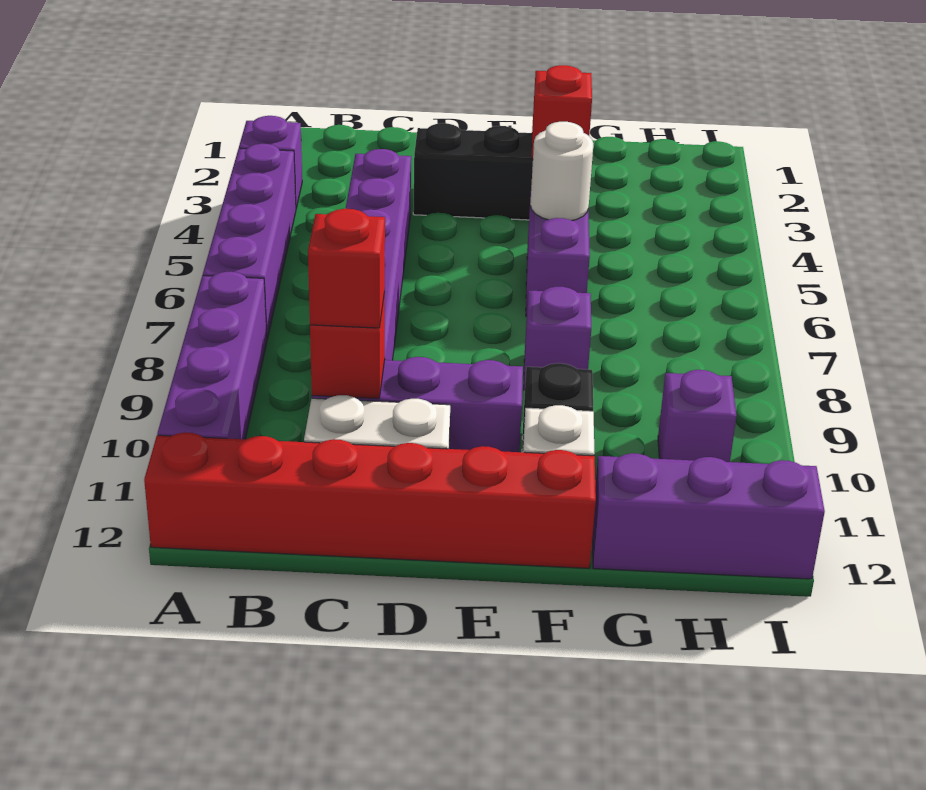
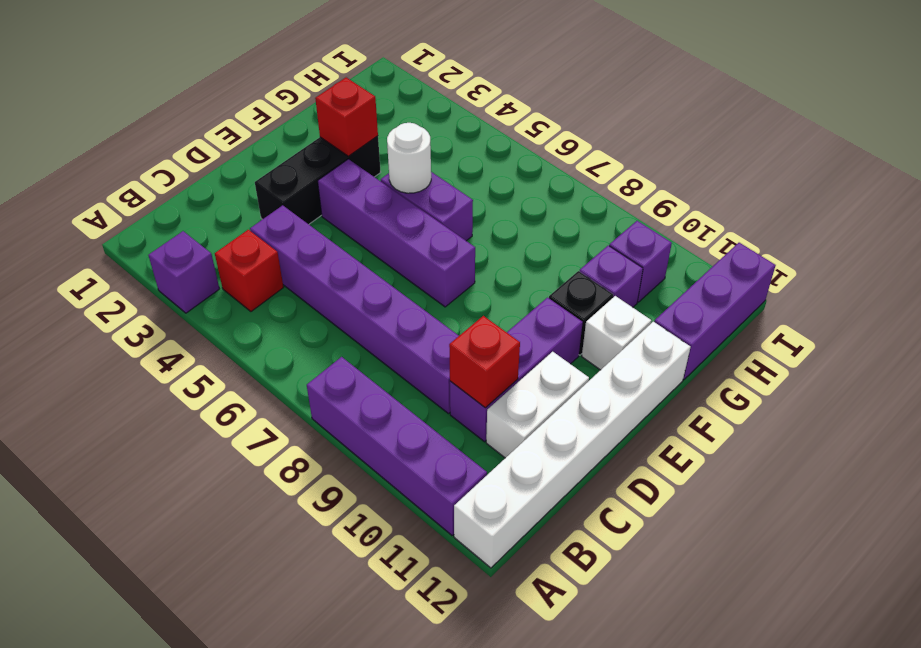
purple 1x4 brick [203,144,296,339] -> purple 1x4 brick moved to [318,159,475,307]
red 1x6 brick [144,432,596,568] -> white 1x6 brick [454,322,691,568]
red 1x1 brick [308,209,385,328] -> red 1x1 brick moved to [215,230,284,311]
purple 1x1 brick [524,287,591,390] -> purple 1x1 brick moved to [580,245,643,307]

